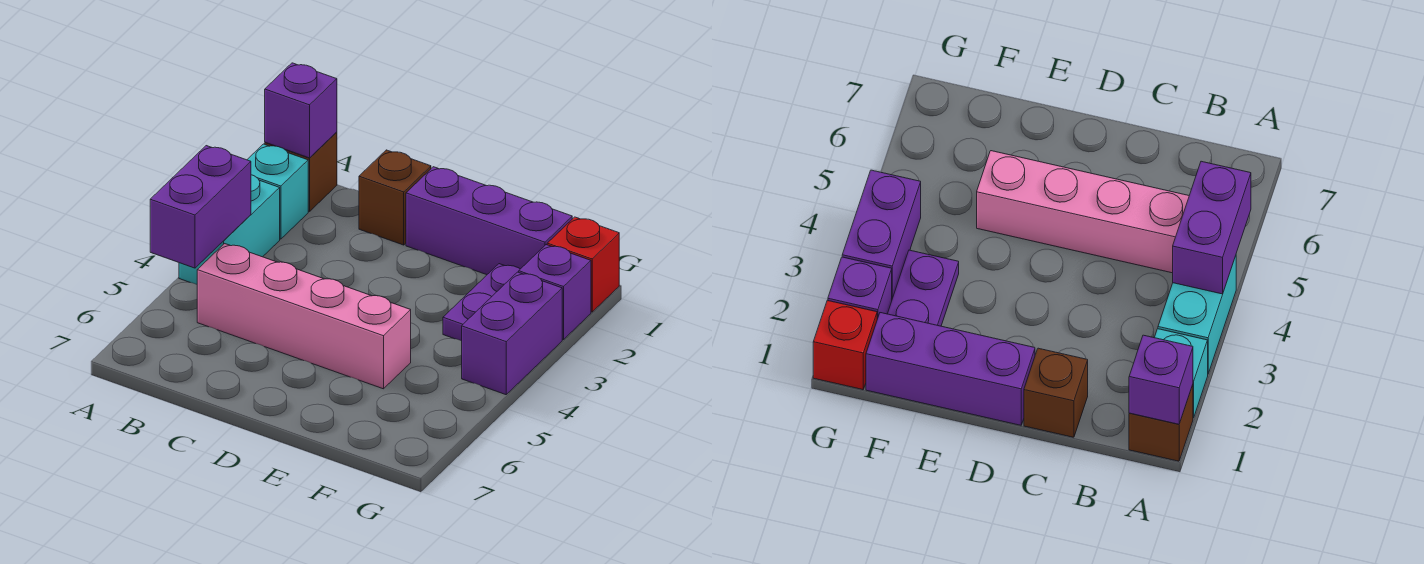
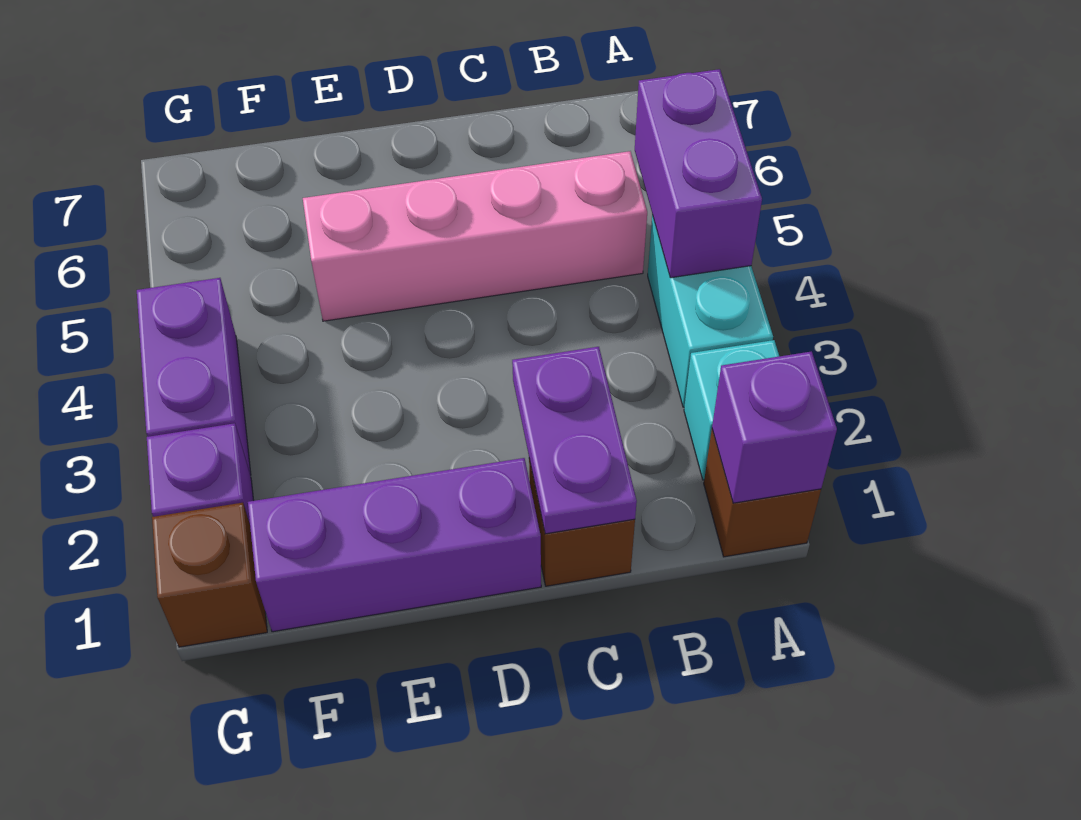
purple 1x2 plate [443,264,520,341] -> purple 1x2 plate moved to [512,347,637,534]
red 1x1 brick [547,217,619,312] -> brown 1x1 brick [152,503,267,647]

